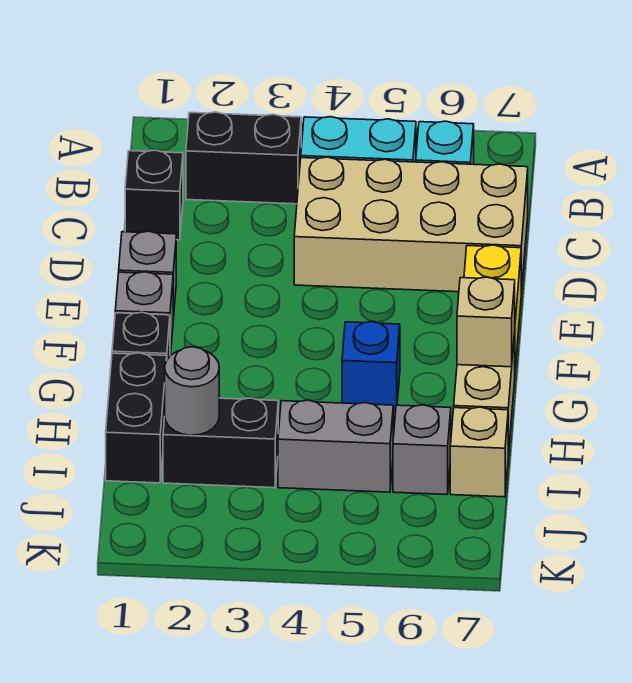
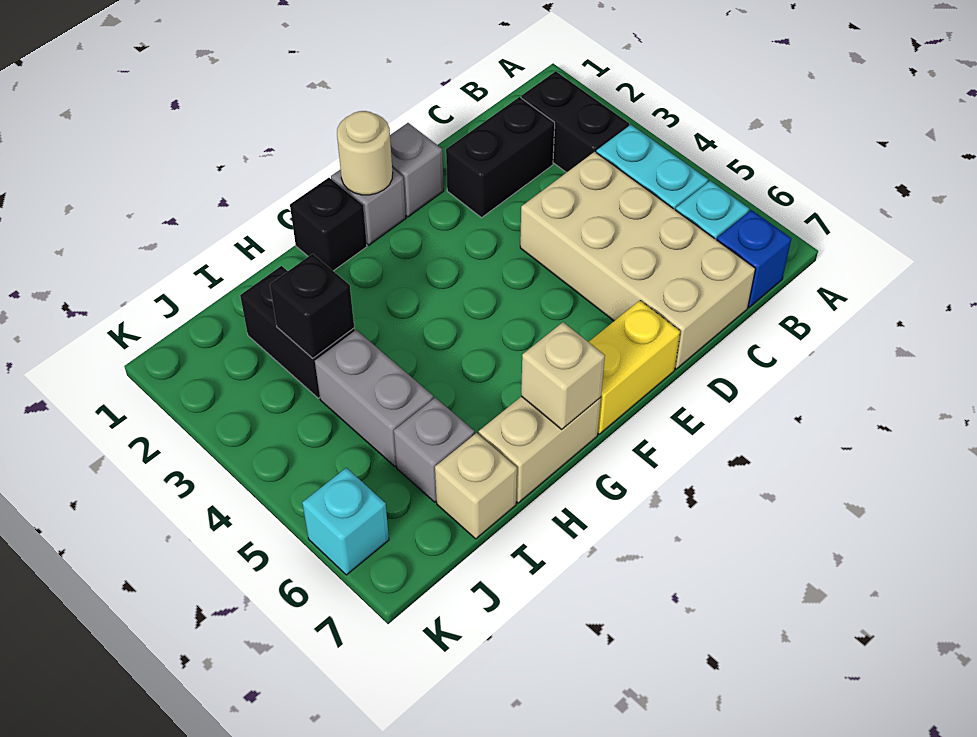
black 1x1 brick [125,150,183,240] -> black 1x1 brick moved to [270,254,354,358]
none -> tan 1x1 round brick [337,111,393,195]
blue 1x1 brick [342,322,400,411] -> blue 1x1 brick moved to [717,210,791,307]
black 1x2 brick [106,353,167,483] -> black 1x2 brick moved to [446,97,555,218]
grey 1x1 round brick [165,347,219,435] -> none
none -> cyan 1x1 brick [302,468,389,575]

